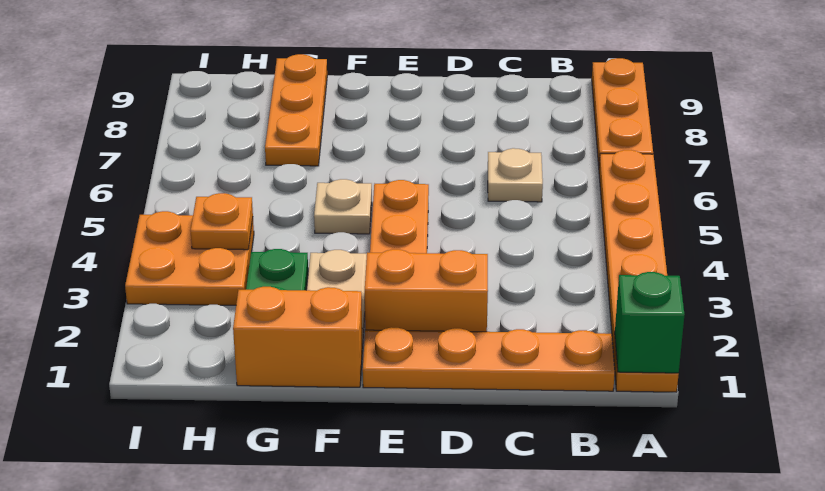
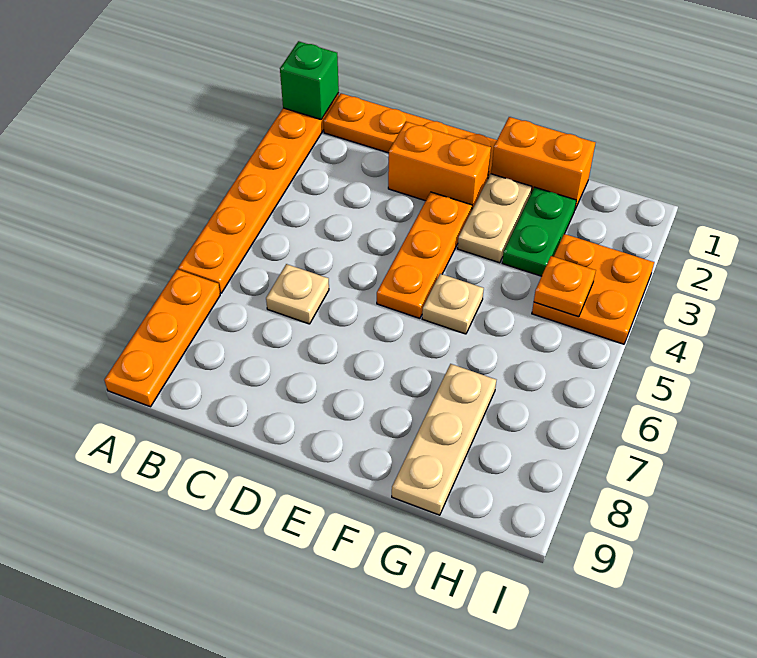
orange 1x3 plate [265,54,327,166] -> tan 1x3 plate [392,364,496,515]

